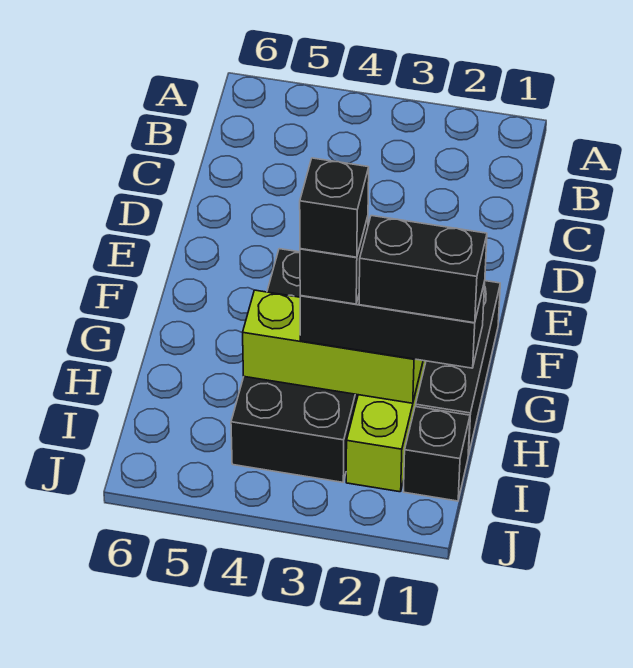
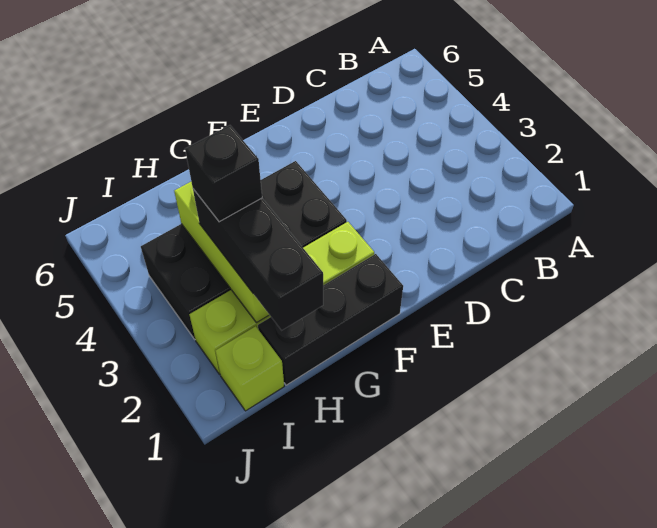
black 1x2 brick [359,216,487,323] -> none
black 1x1 brick [300,158,369,257] -> none
black 1x1 brick [404,406,470,501] -> lime 1x1 brick [215,326,284,411]

